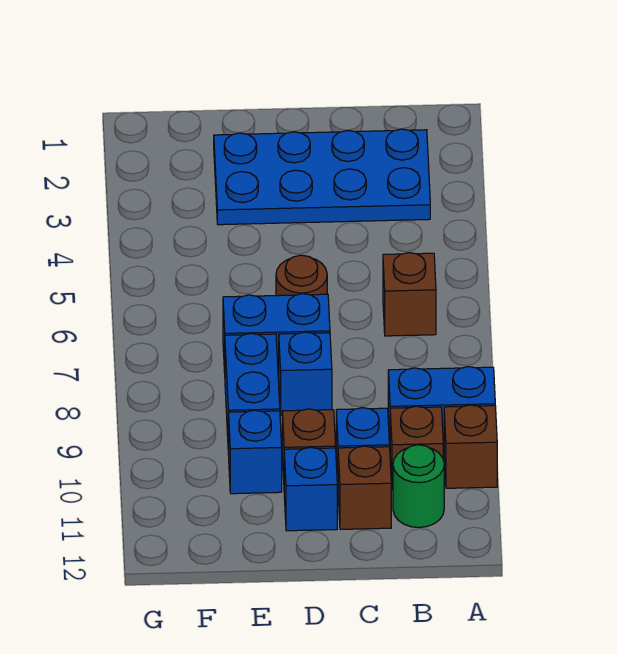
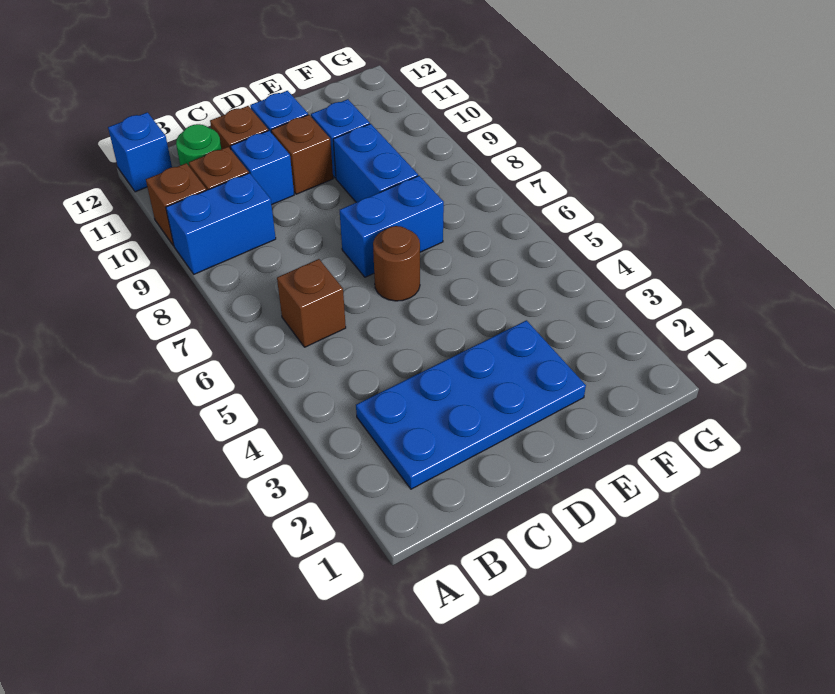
blue 1x1 brick [279,332,332,415] -> blue 1x1 brick moved to [108,112,172,192]

